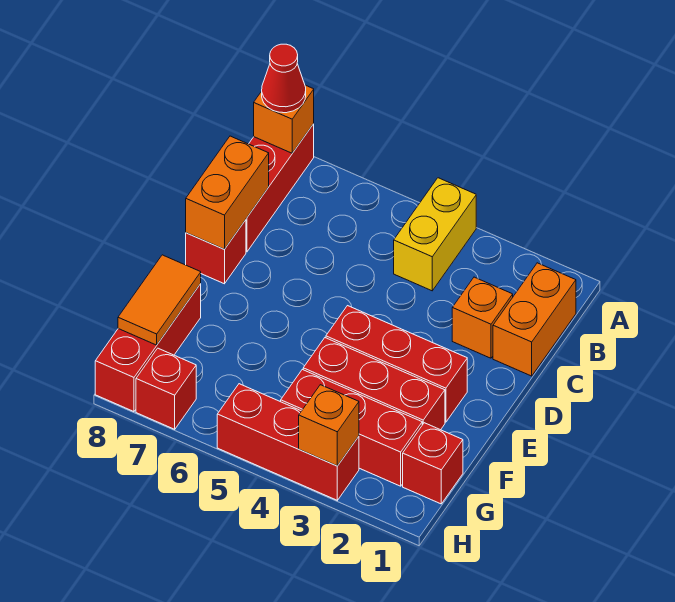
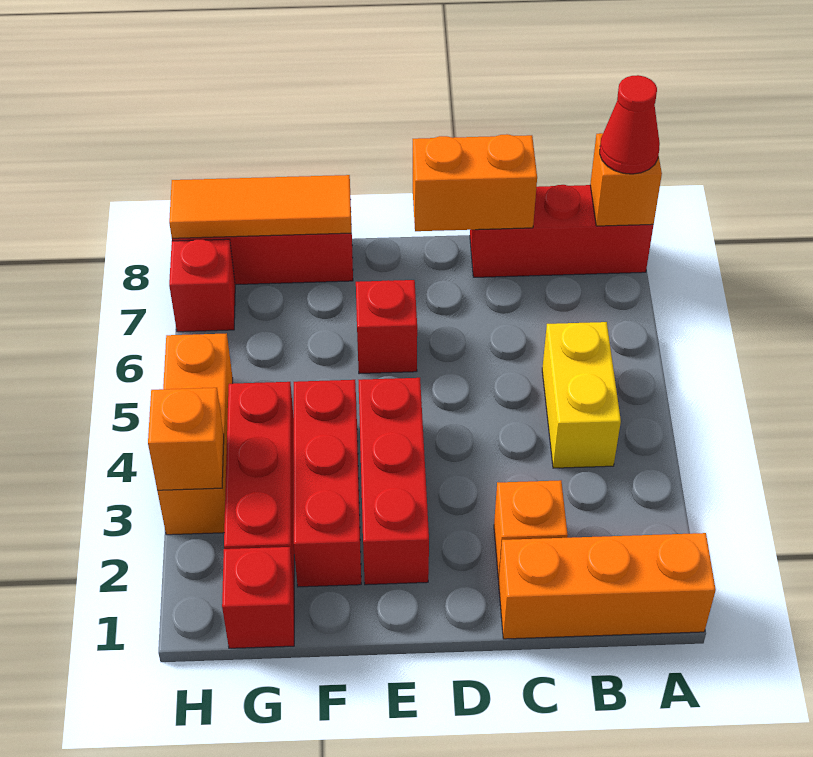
yellow 1x2 brick [394,178,476,291] -> yellow 1x2 brick turned to [542,322,621,468]
orange 1x2 brick [493,263,576,376] -> orange 1x3 brick [499,533,716,639]
red 1x1 brick [186,220,246,284] -> red 1x1 brick moved to [356,280,417,374]
orange 1x2 tile [118,255,201,345] -> orange 1x3 tile [169,175,351,238]
red 1x3 brick [217,384,359,500] -> orange 1x3 brick [157,333,233,535]

